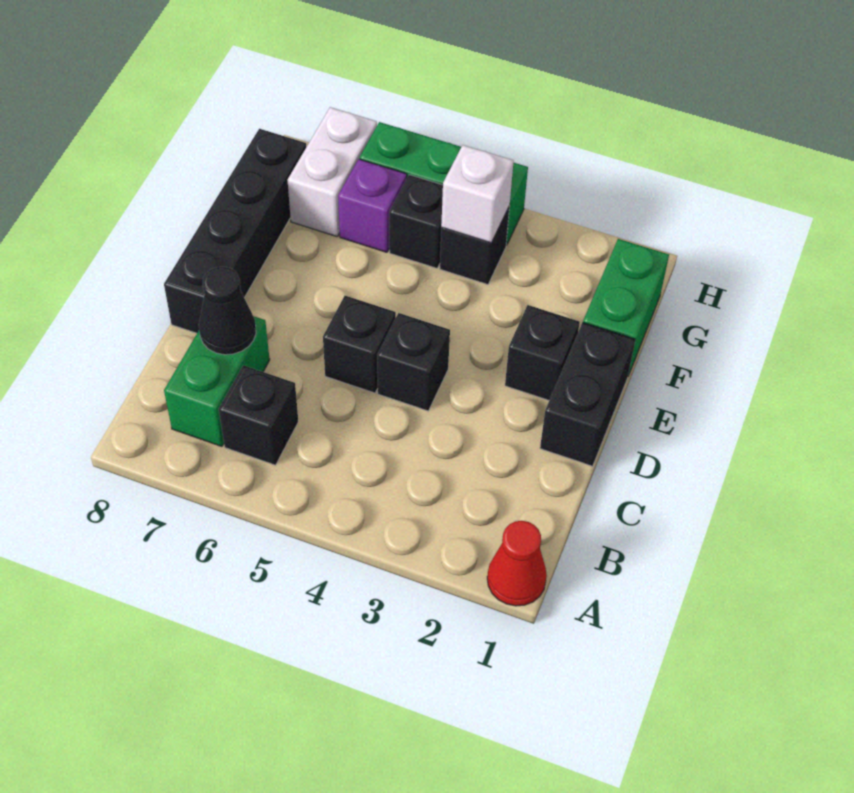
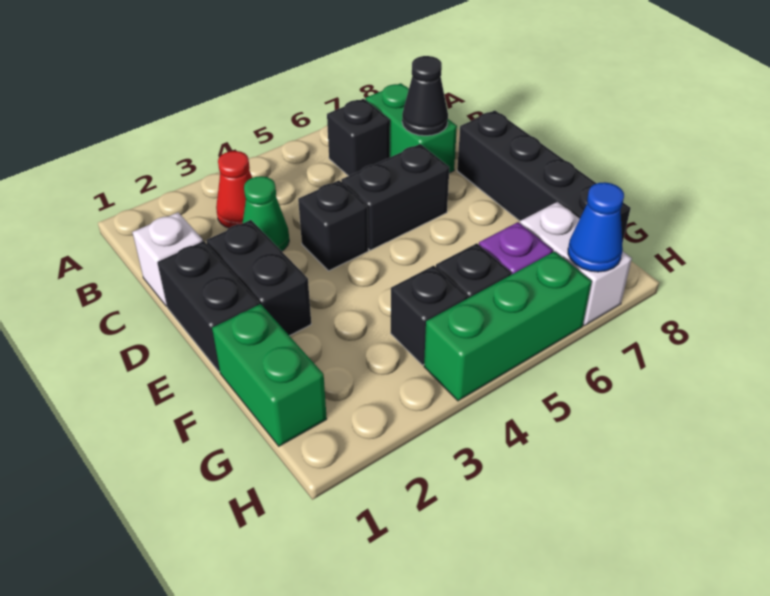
red 1x1 cone [487,521,547,606] -> red 1x1 cone moved to [216,151,252,228]
none -> green 1x1 cone [243,176,289,251]
black 1x1 brick [323,296,396,393] -> black 1x2 brick [341,144,449,250]
black 1x1 brick [505,305,580,400] -> black 1x2 brick [206,220,311,336]
white 1x1 brick [441,145,514,243] -> white 1x1 brick moved to [132,212,203,306]
none -> blue 1x1 cone [568,182,624,272]

